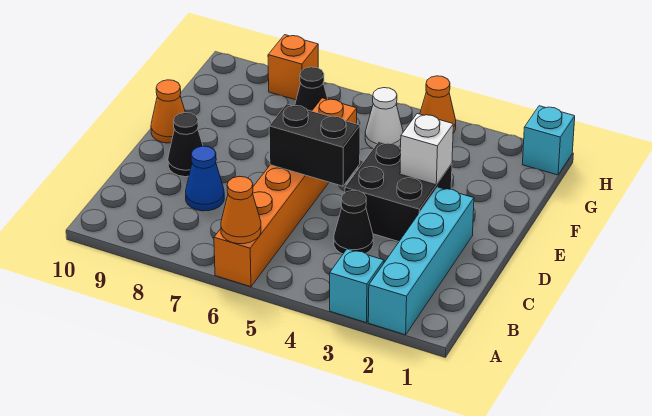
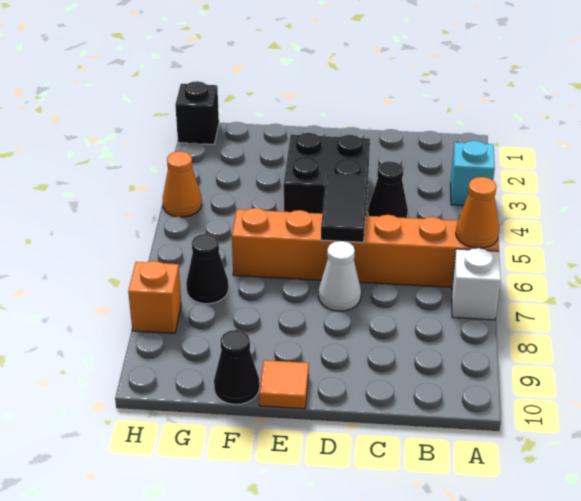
cyan 1x4 brick [368,187,474,335] -> none
blue 1x1 cone [186,146,224,211] -> none
black 1x2 brick [269,104,360,186] -> black 1x2 tile [321,173,368,242]
black 1x1 cone [168,113,203,177] -> black 1x1 cone moved to [214,330,259,405]
white 1x1 brick [400,114,453,185] -> white 1x1 brick moved to [452,248,501,320]
orange 1x1 cone [151,80,185,143] -> orange 1x1 tile [259,360,309,409]
white 1x1 cone [365,88,403,149] -> white 1x1 cone moved to [319,241,361,311]
cyan 1x1 brick [522,106,575,175] -> black 1x1 brick [175,81,219,144]

